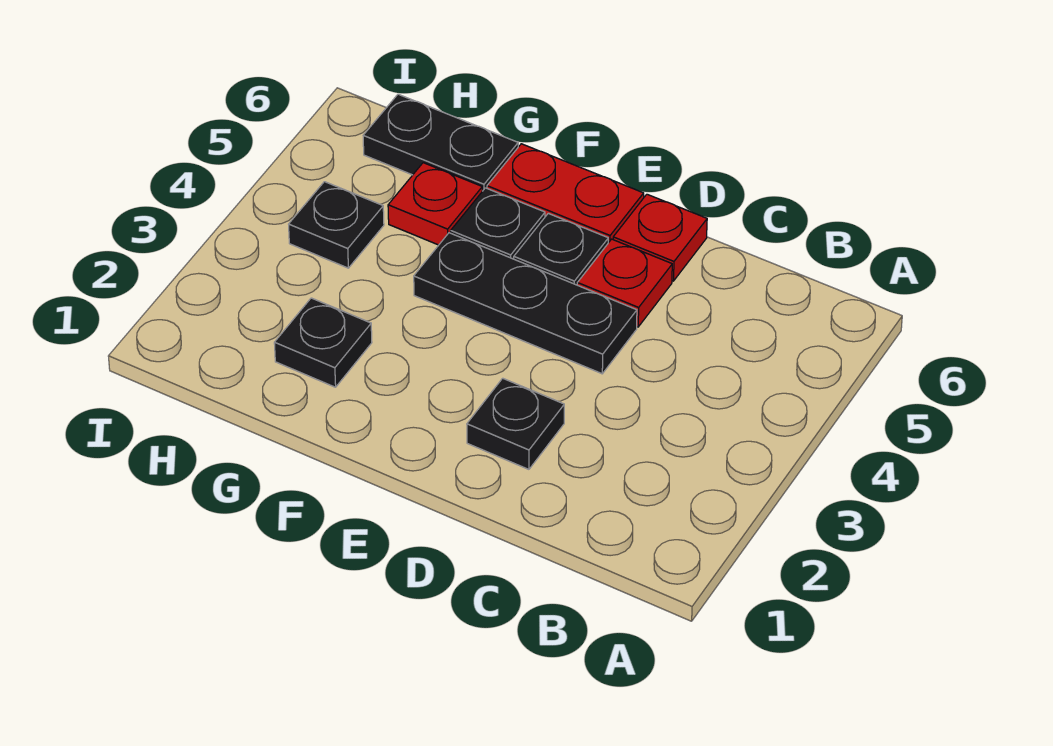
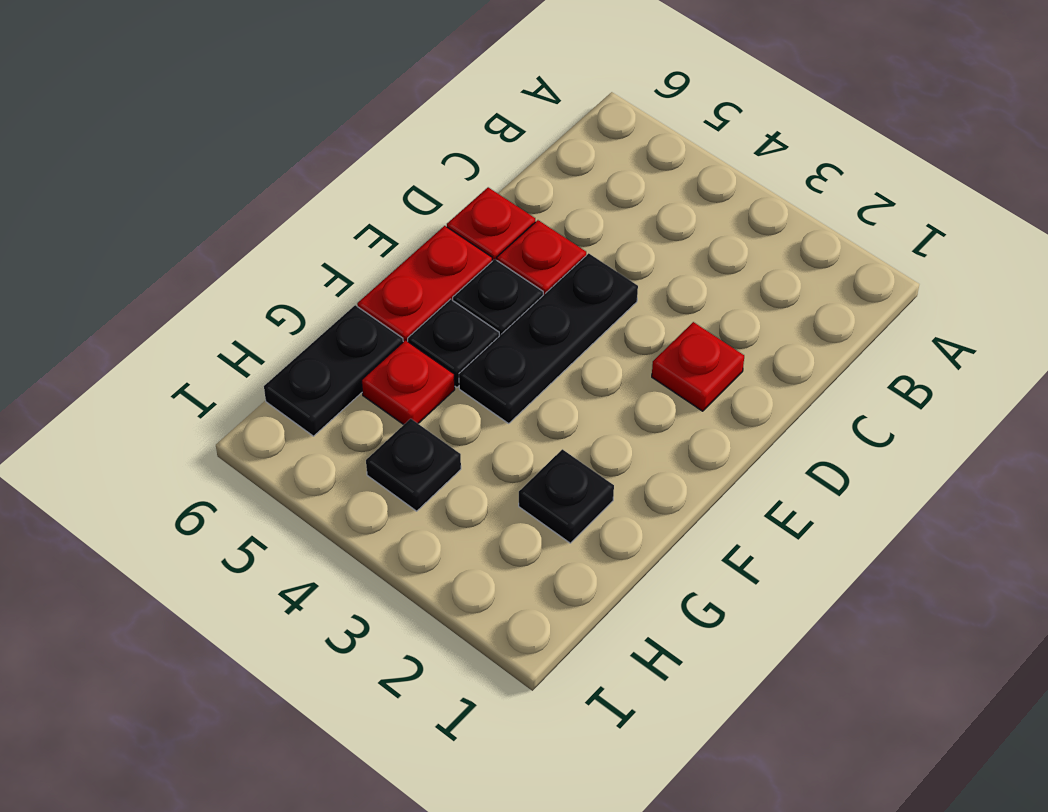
black 1x1 plate [467,378,564,469] -> red 1x1 plate [652,322,744,411]

